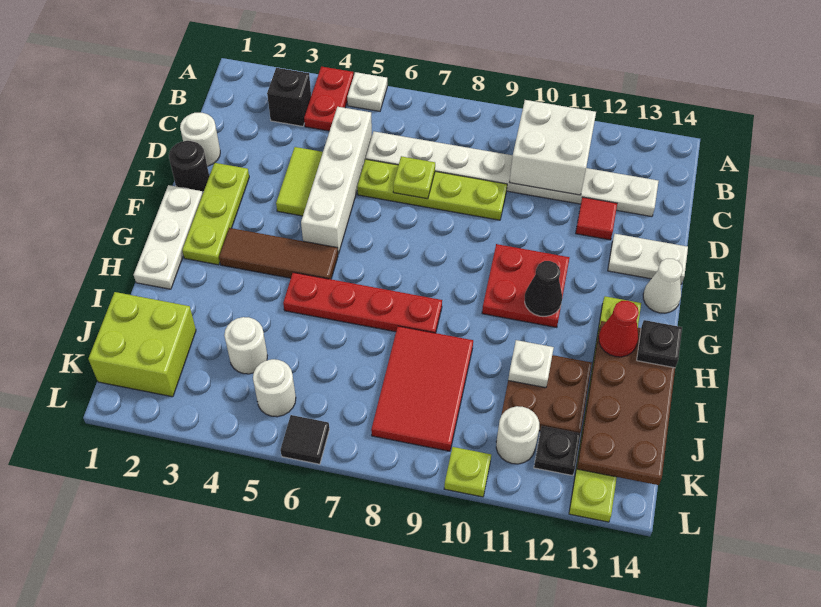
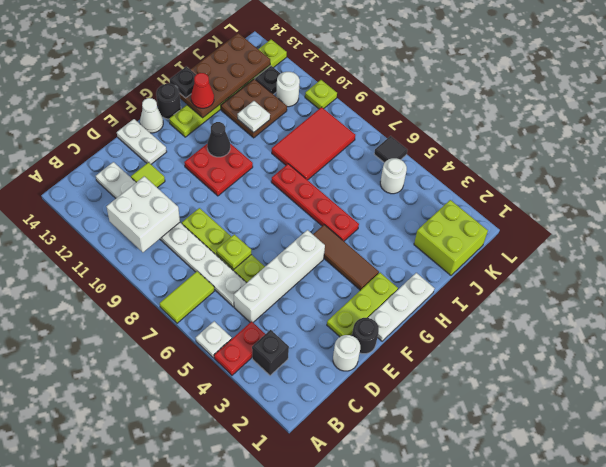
lime 1x2 tile [276,147,323,216] -> lime 1x2 tile moved to [160,271,214,323]
red 1x1 tile [576,197,617,240] -> lime 1x1 tile [131,162,165,188]
none -> black 1x1 round brick [156,84,181,119]
white 1x1 round brick [224,317,267,374] -> none

